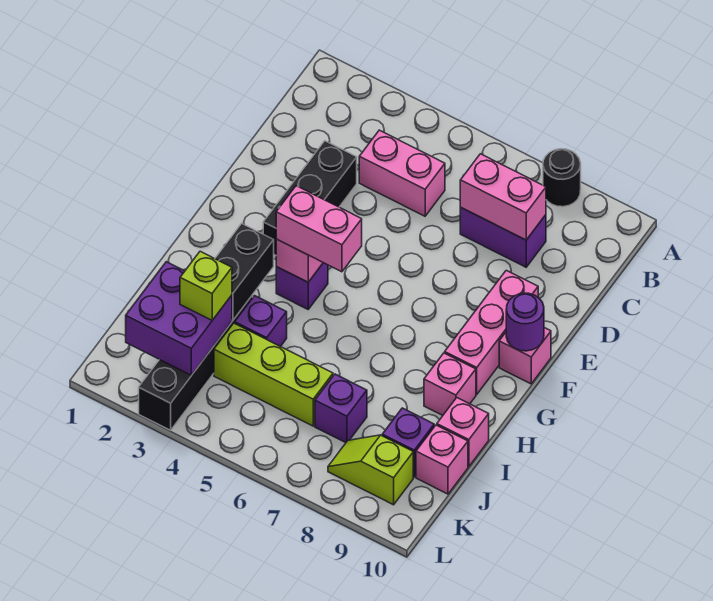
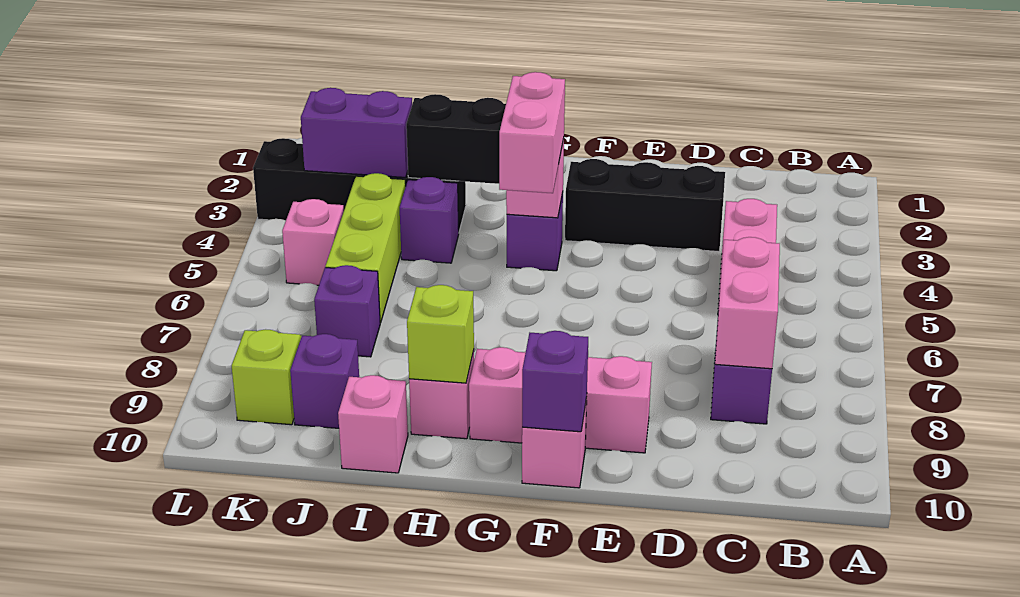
black 1x1 round brick [543,149,581,207] -> none
purple 1x1 round brick [506,293,544,351] -> purple 1x1 brick [522,331,588,432]
purple 2x2 brick [126,262,232,375] -> purple 1x2 brick [301,88,412,177]
lime 1x1 brick [180,251,232,320] -> lime 1x1 brick moved to [407,285,474,383]
pink 1x1 brick [416,425,468,494] -> pink 1x1 brick moved to [282,199,344,285]

